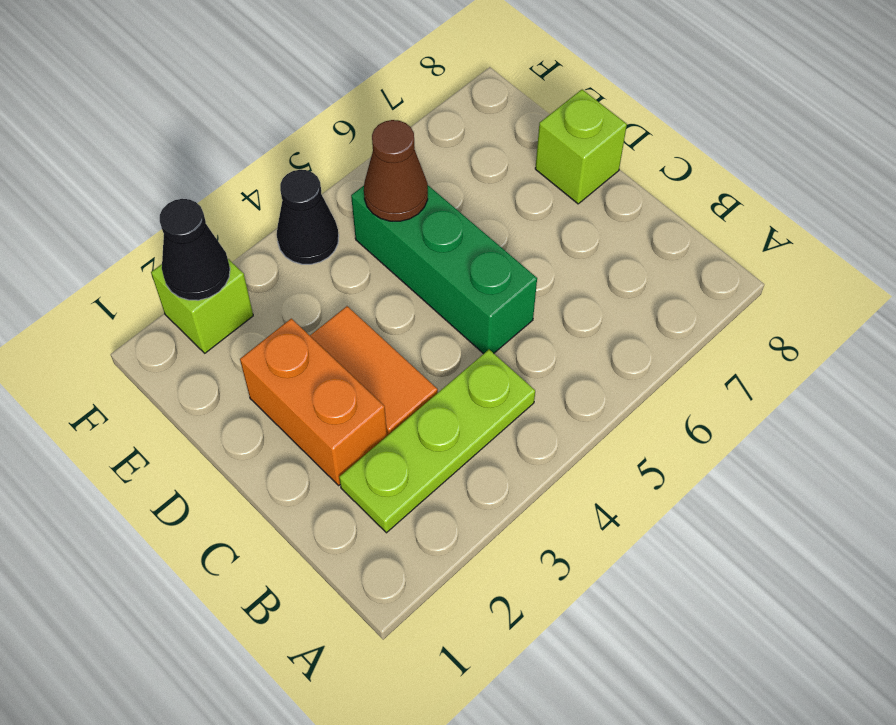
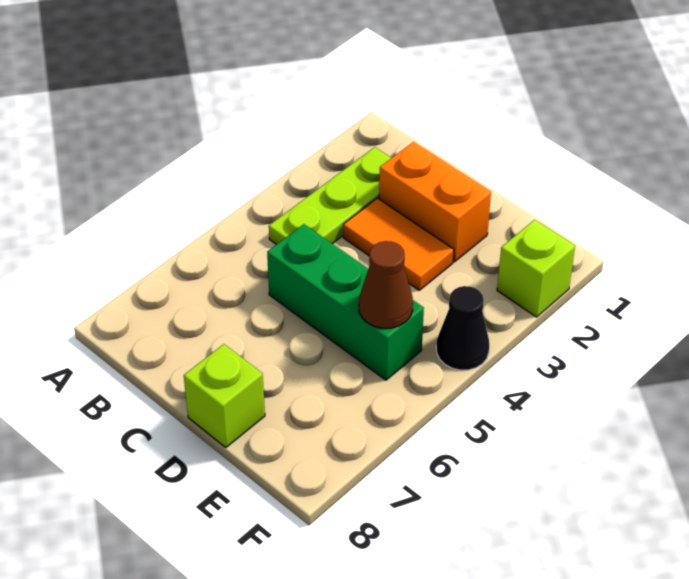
black 1x1 cone [160,199,230,300] -> none

